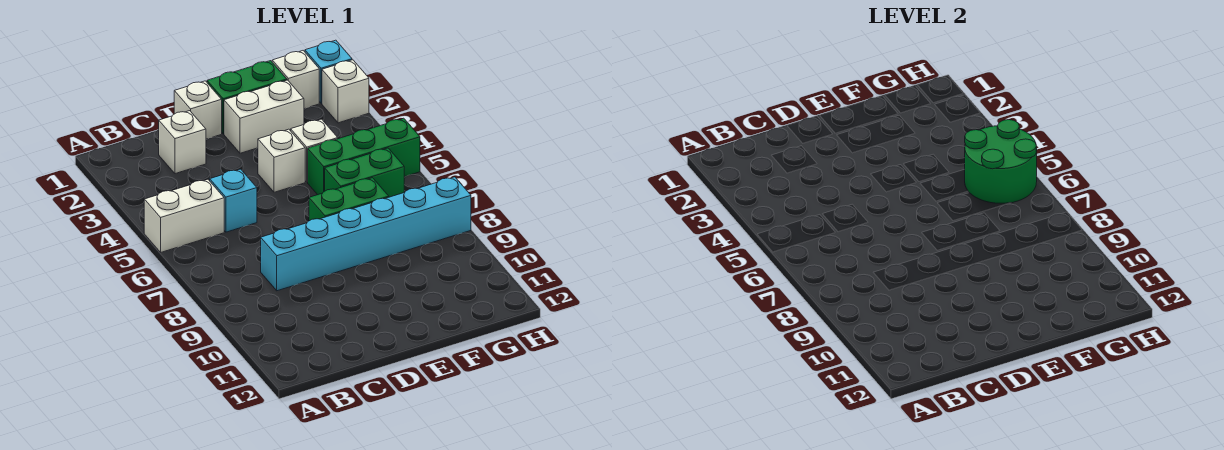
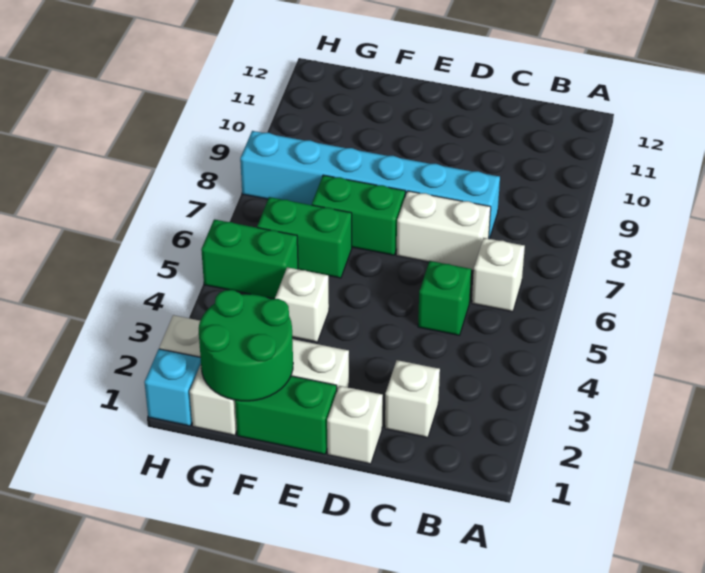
white 1x2 brick [144,179,224,252] -> white 1x2 brick moved to [396,191,491,271]
cyan 1x1 brick [210,169,257,232] -> green 1x1 brick [418,261,471,335]
white 1x1 brick [258,129,305,192] -> white 1x1 brick moved to [472,238,525,312]
green 1x3 brick [308,118,420,195] -> green 1x2 brick [201,219,298,299]
green 2x2 round brick [965,120,1037,203] -> green 2x2 round brick moved to [199,290,293,401]

